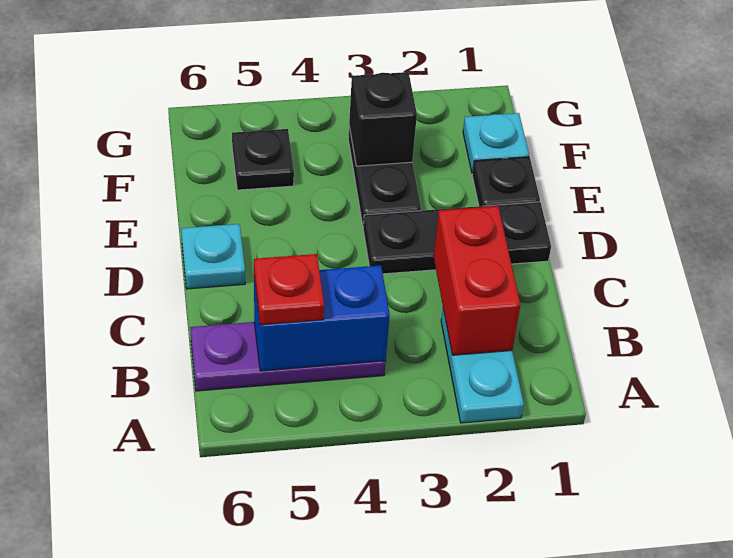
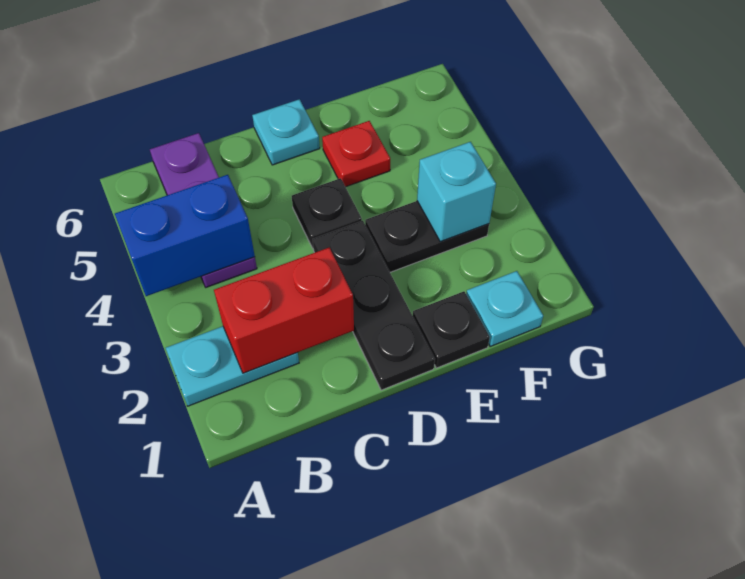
blue 1x2 brick [254,265,390,371] -> blue 1x2 brick turned to [115,175,255,296]
red 1x1 plate [254,254,324,325] -> red 1x1 plate moved to [322,121,390,187]
black 1x1 brick [349,72,417,166] -> cyan 1x1 brick [417,142,496,242]
black 1x1 plate [232,129,294,190] -> black 1x1 plate moved to [292,178,362,248]

